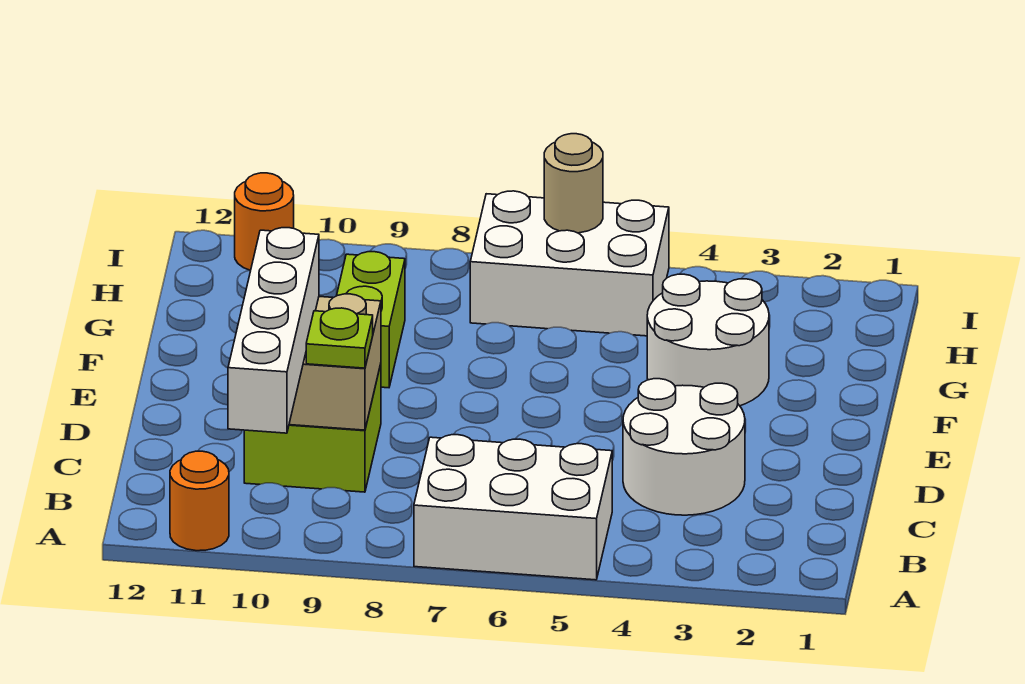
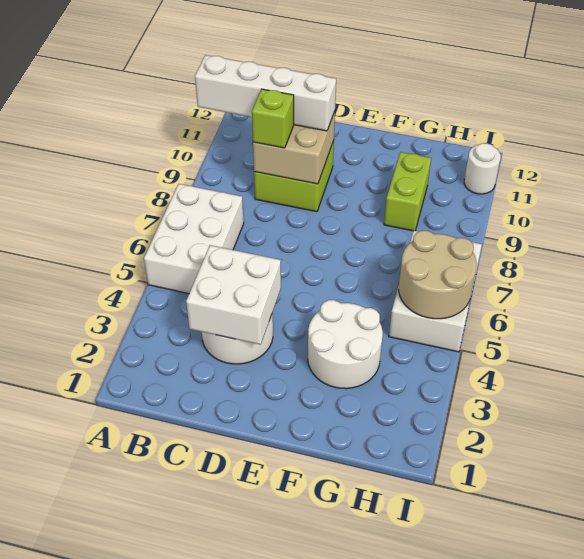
orange 1x1 round brick [170,451,229,551] -> none
none -> white 2x2 brick [186,245,281,345]
lime 1x1 plate [306,308,373,368] -> lime 1x1 brick [252,89,294,148]
lime 1x2 brick [337,252,405,388] -> lime 1x2 brick turned to [384,152,431,231]
tan 1x1 round brick [544,134,603,233] -> tan 2x2 round brick [399,231,477,319]
orange 1x1 round brick [235,173,294,270] -> white 1x1 round brick [464,143,501,194]

